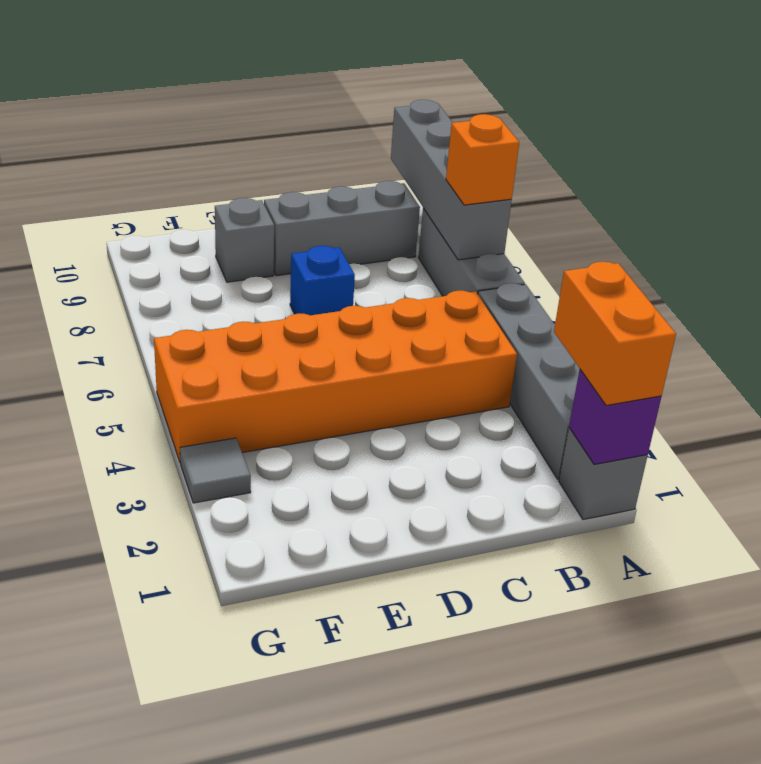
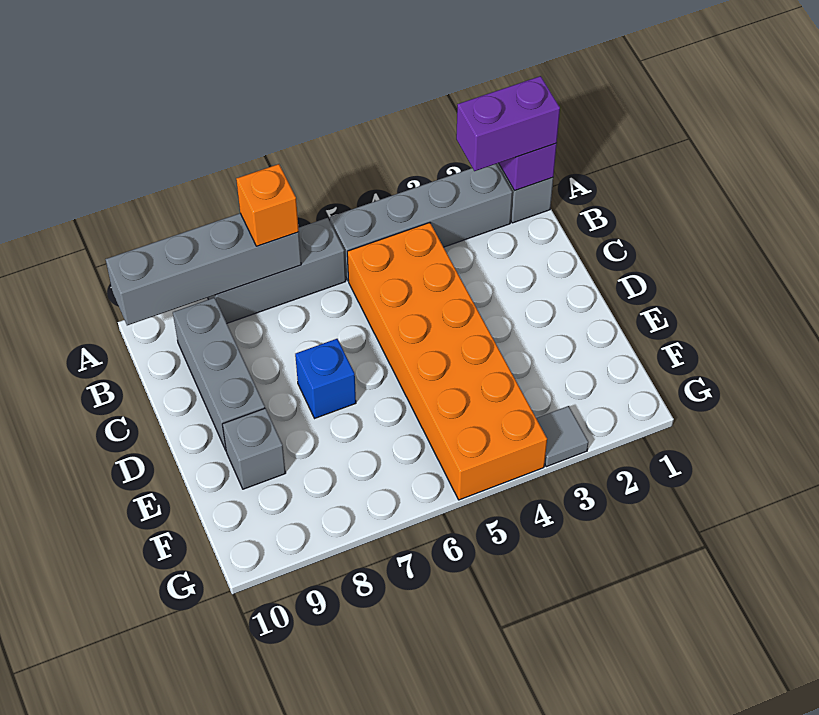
orange 1x2 brick [554,262,676,406] -> purple 1x2 brick [456,76,560,171]

